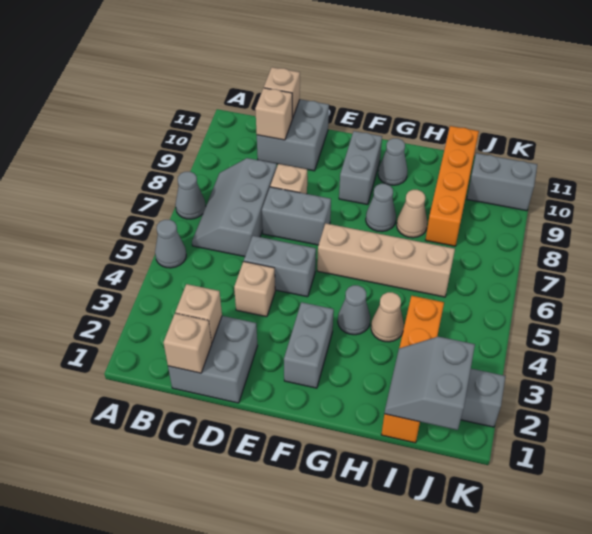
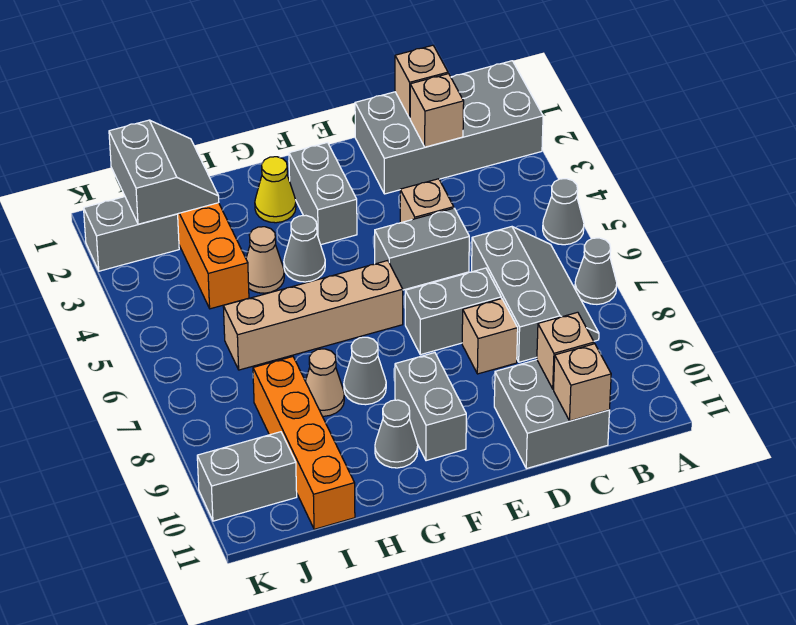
grey 2x2 brick [168,316,258,403] -> grey 2x4 brick [355,61,543,194]
none -> yellow 1x1 cone [255,157,296,223]

